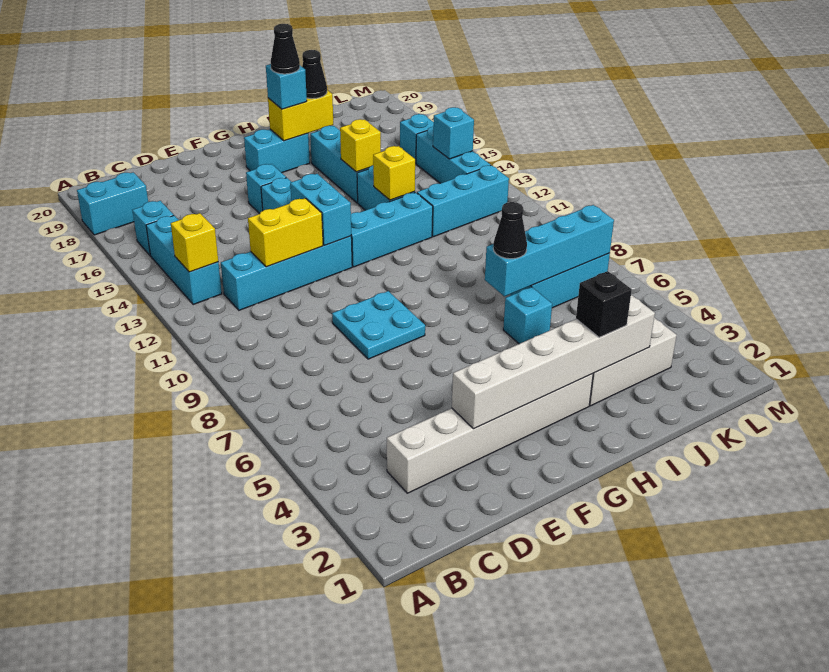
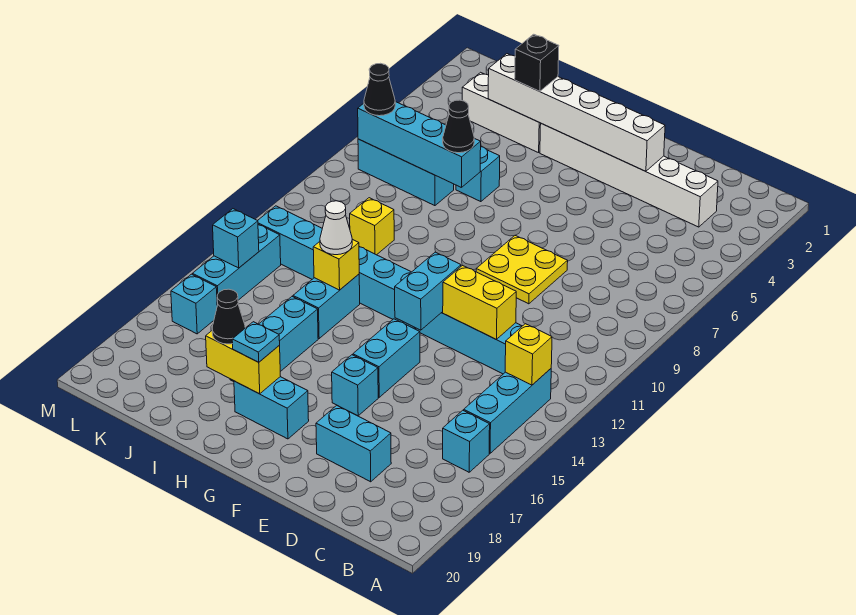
cyan 1x2 brick [77,172,148,235] -> cyan 1x2 brick moved to [316,405,391,482]
cyan 2x2 plate [332,291,425,359] -> yellow 2x2 plate [476,235,568,304]
cyan 1x1 brick [266,64,307,109] -> cyan 1x1 plate [232,322,280,362]
black 1x1 cone [271,24,300,74] -> black 1x1 cone moved to [364,63,395,116]
none -> white 1x1 cone [320,201,352,255]
yellow 1x1 brick [340,119,381,172] -> yellow 1x1 brick moved to [350,198,394,255]

